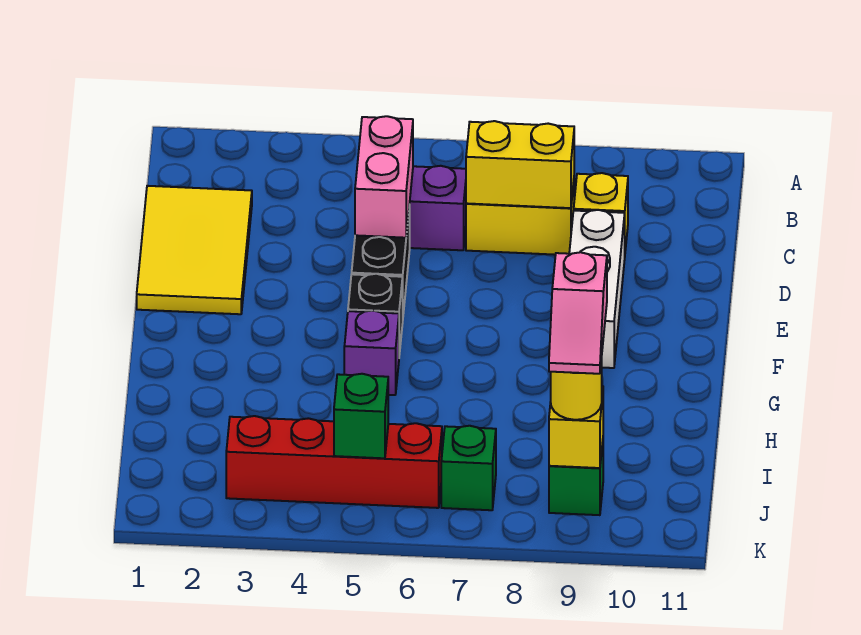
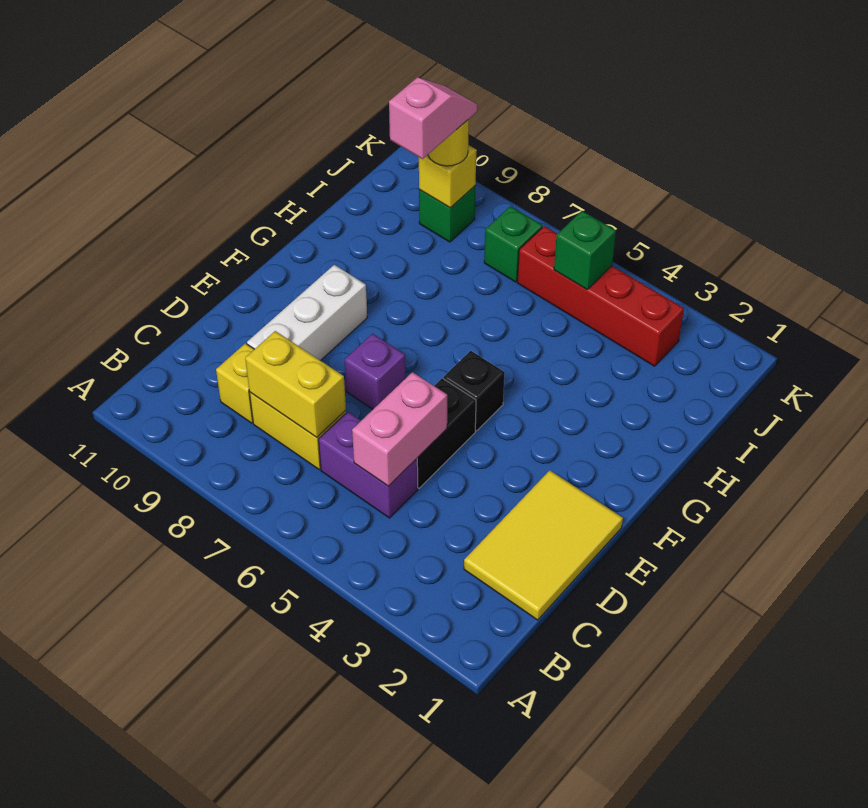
purple 1x1 brick [344,311,399,395] -> purple 1x1 brick moved to [345,334,406,409]

